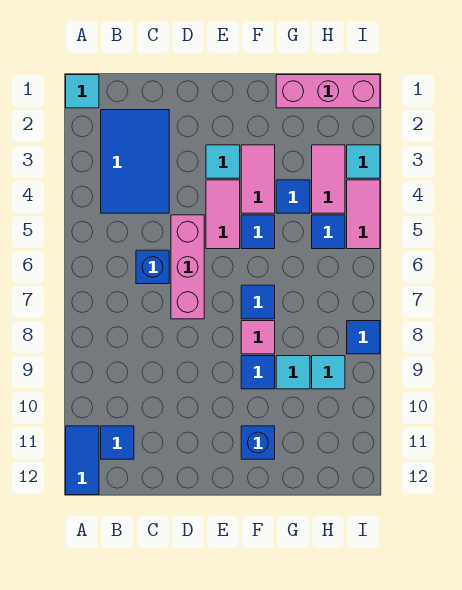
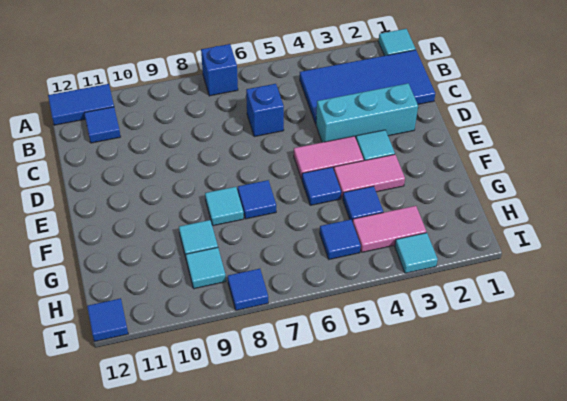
blue 2x3 tile [101,110,169,213] -> blue 2x4 tile [300,50,435,124]
none -> cyan 1x3 brick [316,83,418,142]
pink 1x3 brick [171,215,204,319] -> none
pink 1x1 tile [241,321,275,354] -> cyan 1x1 tile [205,187,244,226]
blue 1x1 tile [241,356,275,389] -> blue 1x1 tile moved to [87,298,128,342]
blue 1x1 brick [241,426,275,459] -> blue 1x1 brick moved to [201,44,238,96]
pink 1x3 brick [276,75,380,108] -> none
pink 1x2 tile [347,180,380,249] -> none

